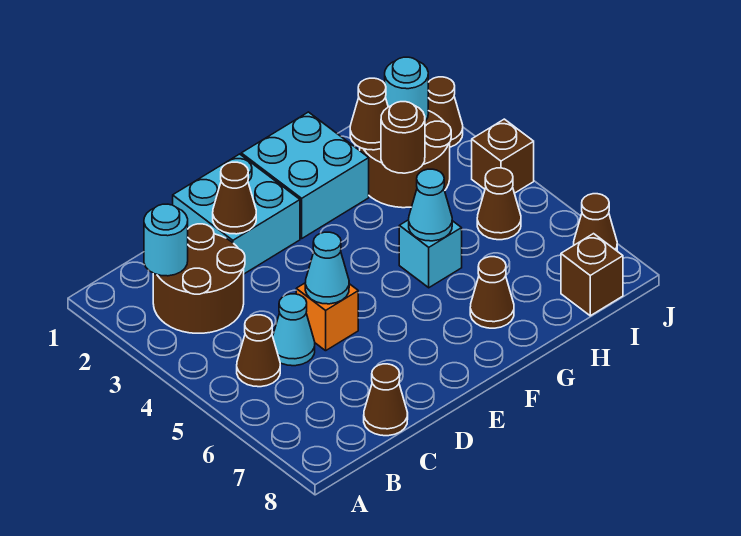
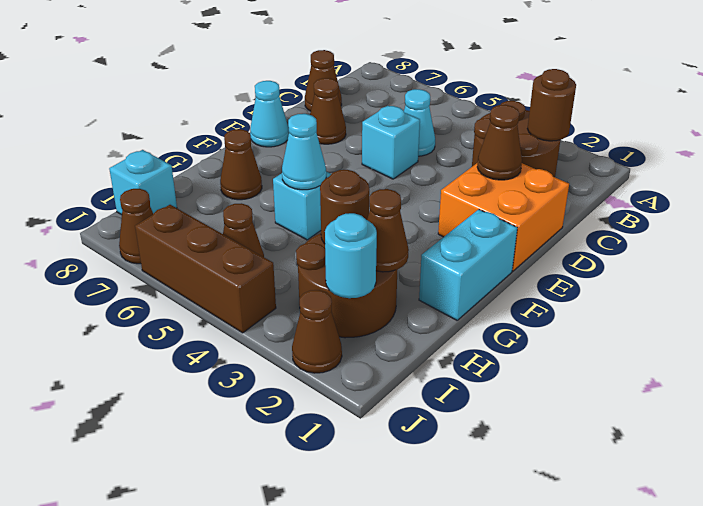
cyan 1x1 round brick [144,204,188,276] -> brown 1x1 round brick [527,69,576,141]
brown 1x1 cone [237,315,280,387] -> brown 1x1 cone moved to [310,78,346,144]
cyan 2x2 brick [173,154,300,274] -> orange 2x2 brick [438,163,569,271]
orange 1x1 brick [296,283,358,351] -> cyan 1x1 brick [362,106,420,179]
cyan 1x1 cone [305,232,349,304] -> cyan 1x1 cone moved to [250,81,289,147]
cyan 2x2 brick [241,112,369,238] -> cyan 1x2 brick [419,209,517,320]
brown 1x1 brick [561,234,623,316] -> cyan 1x1 brick [109,150,177,215]
brown 1x1 brick [472,119,534,193] -> brown 1x3 brick [135,205,276,333]

